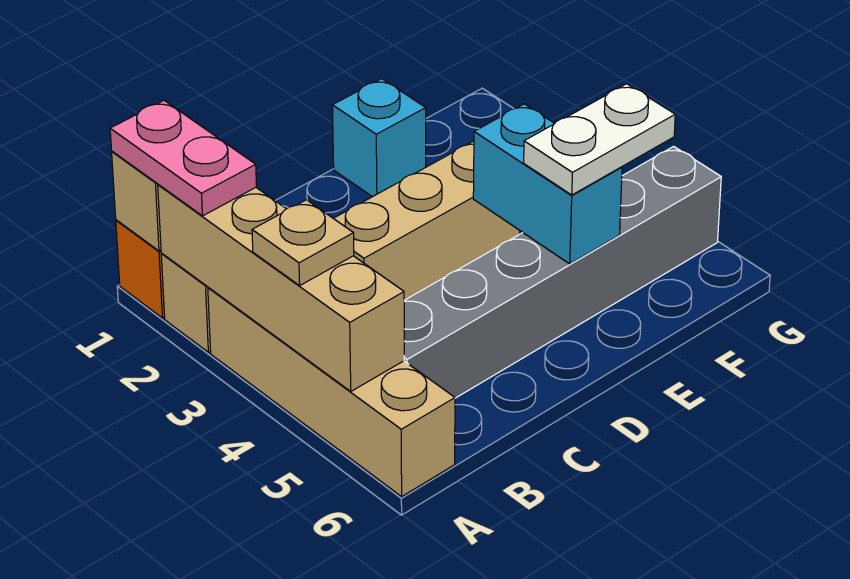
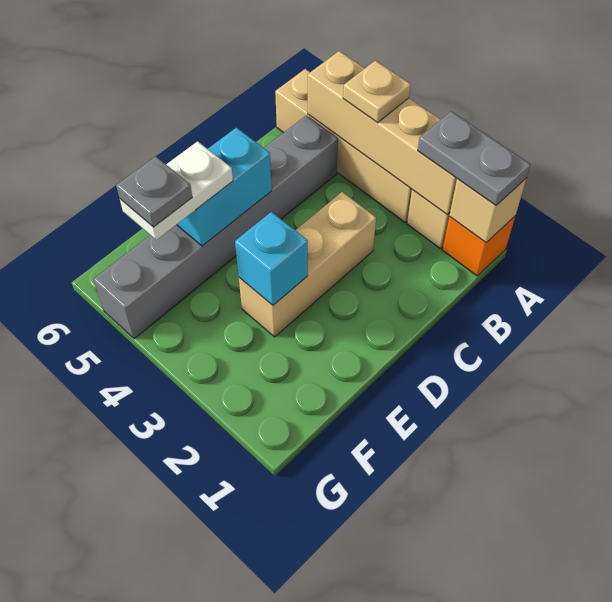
pink 1x2 plate [110,101,256,216] -> grey 1x2 plate [418,111,531,205]
cyan 1x1 brick [332,79,426,197] -> cyan 1x1 brick moved to [235,212,308,305]
cyan 1x2 brick [473,104,622,264] -> cyan 1x2 brick turned to [177,128,272,246]
none -> grey 1x1 plate [116,156,192,227]

